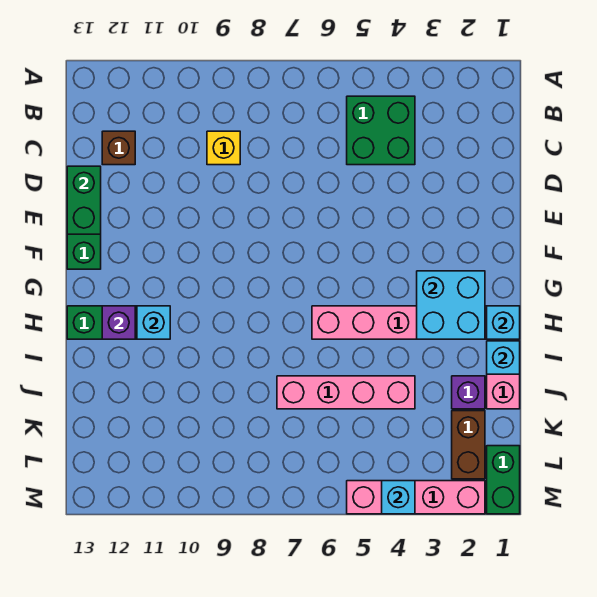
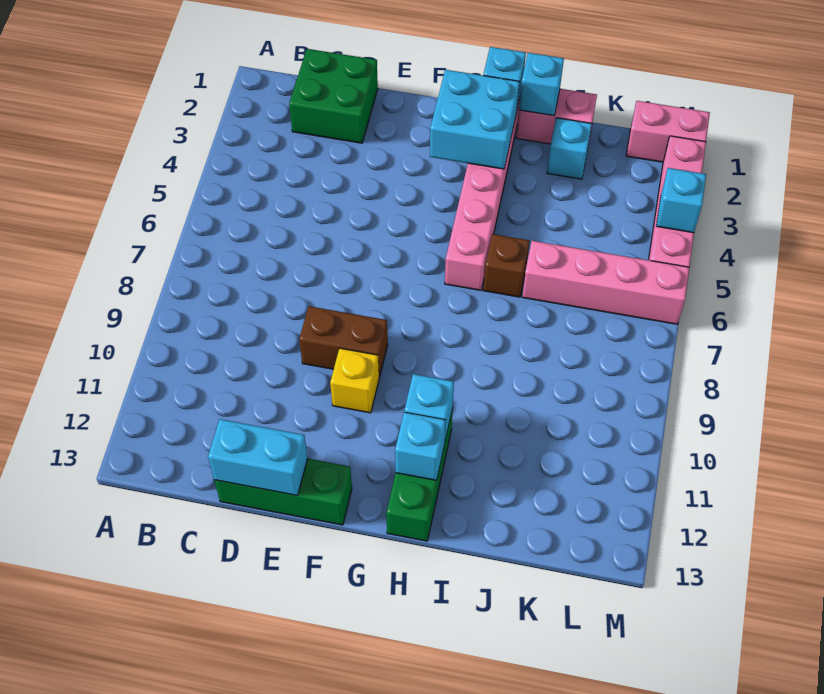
green 2x2 brick [347,96,415,165] -> green 2x2 brick moved to [289,49,378,143]
yellow 1x1 brick [207,131,240,165] -> yellow 1x1 brick moved to [330,348,379,413]
brown 1x1 brick [102,131,135,165] -> brown 1x1 brick moved to [483,234,529,297]
green 1x2 brick [67,166,101,234] -> cyan 1x2 brick [208,419,308,496]
purple 1x1 brick [102,306,135,339] -> cyan 1x1 brick [395,412,446,480]
purple 1x1 brick [452,376,485,409] -> cyan 1x1 brick [547,118,592,179]
pink 1x4 brick [277,376,415,409] -> pink 1x4 brick turned to [522,241,689,324]
brown 1x2 brick [452,411,485,479] -> brown 1x2 brick moved to [299,306,388,377]
green 1x2 brick [487,446,520,514] -> pink 1x2 brick [626,101,710,162]

